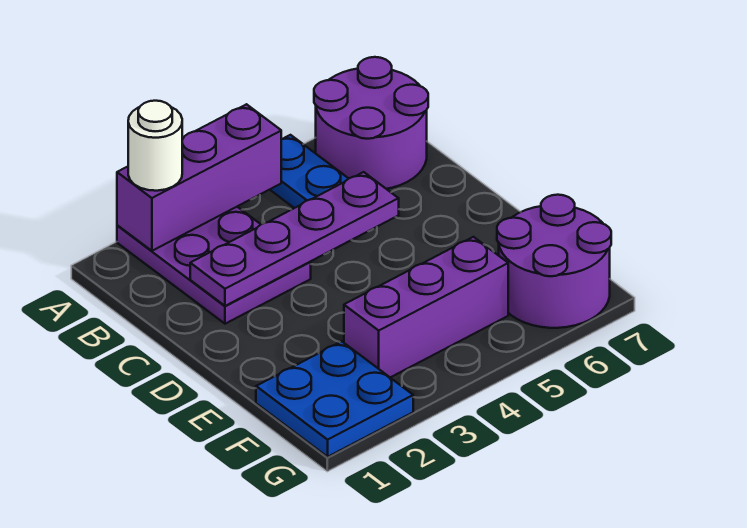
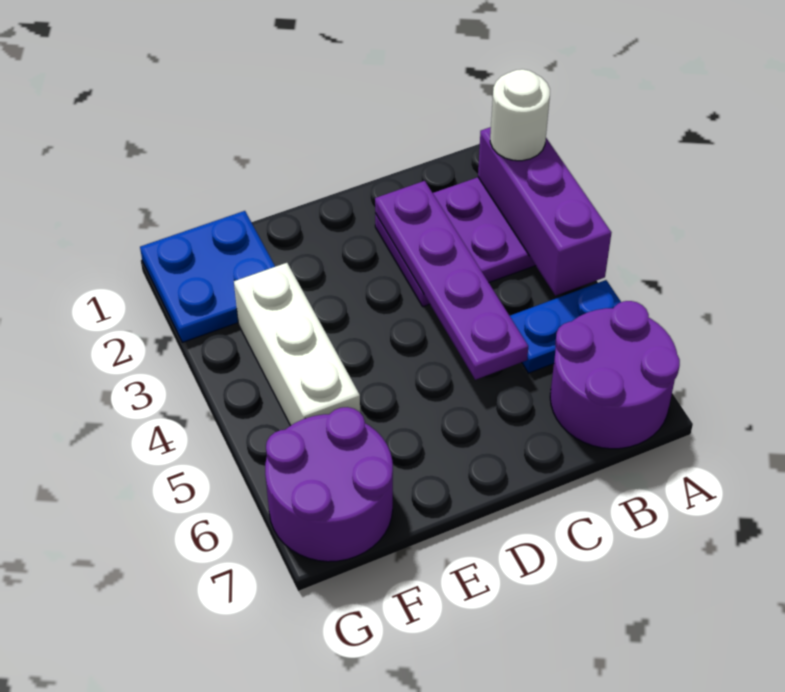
purple 1x3 brick [344,237,508,377] -> white 1x3 brick [234,263,360,426]

